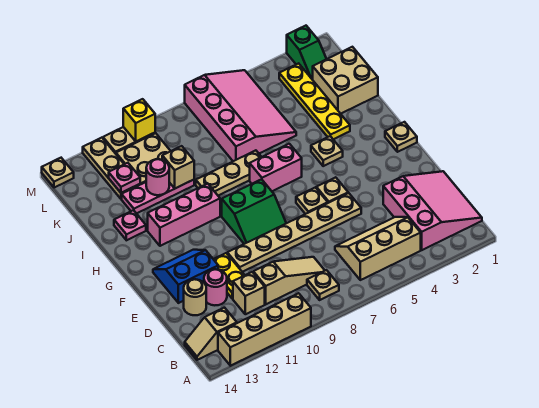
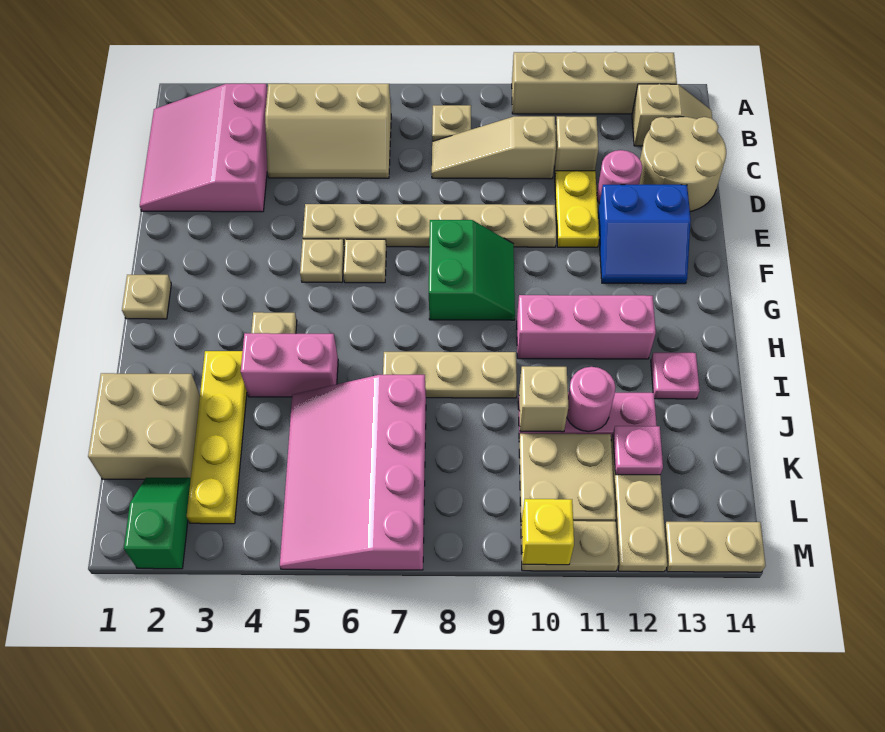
tan 1x1 round brick [184,279,206,315] -> tan 2x2 round brick [639,117,726,212]
green 2x2 slope [222,179,286,244] -> green 2x2 slope turned to [429,220,515,320]
pink 1x2 brick [250,144,302,191] -> pink 1x2 brick moved to [241,333,338,397]
tan 1x1 plate [42,158,74,188] -> tan 1x2 plate [664,522,766,572]

